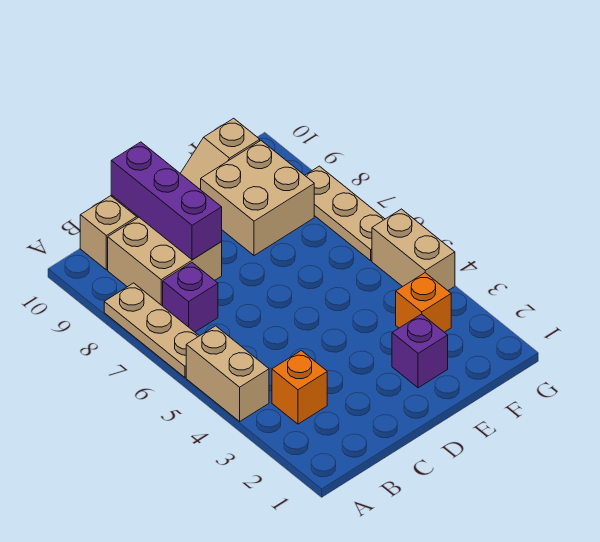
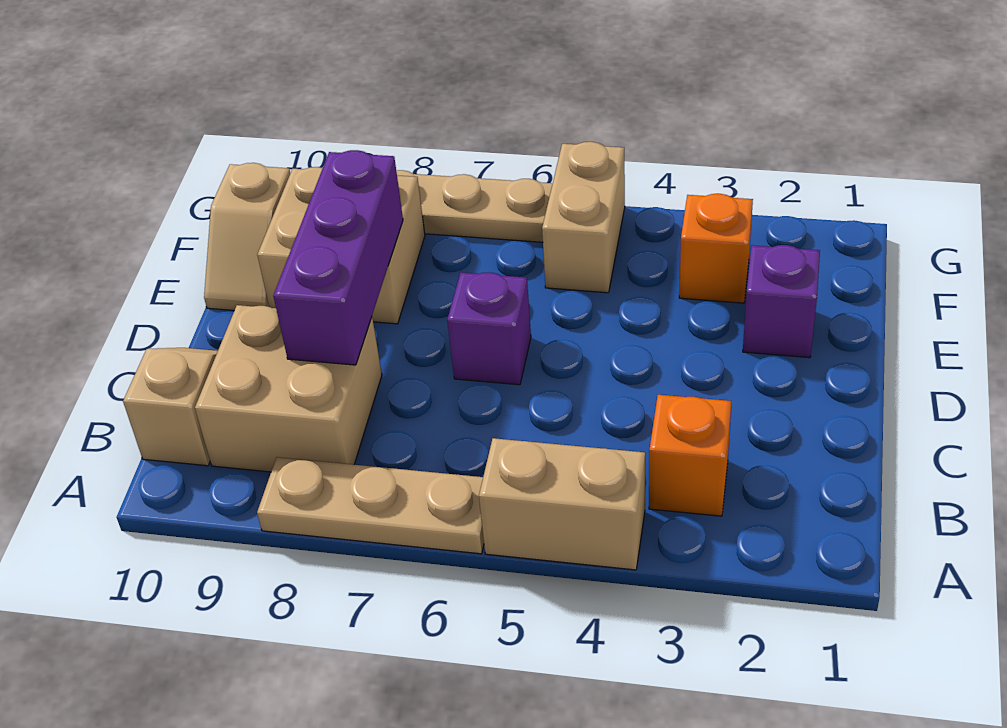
purple 1x1 brick [163,263,218,332] -> purple 1x1 brick moved to [447,272,531,385]
purple 1x3 brick [111,142,222,260] -> purple 1x3 brick turned to [273,150,403,365]
tan 1x2 brick [372,209,455,290] -> tan 1x2 brick turned to [542,142,625,293]

